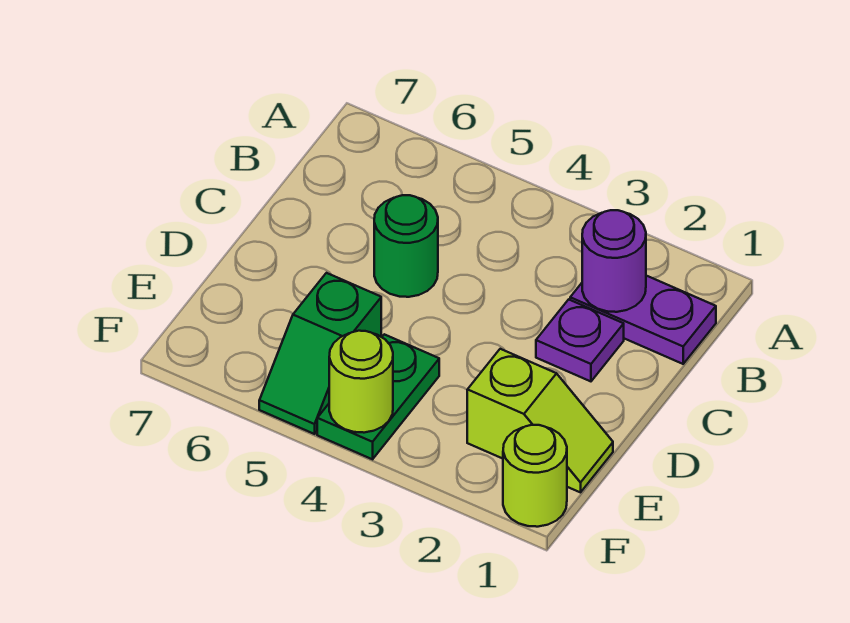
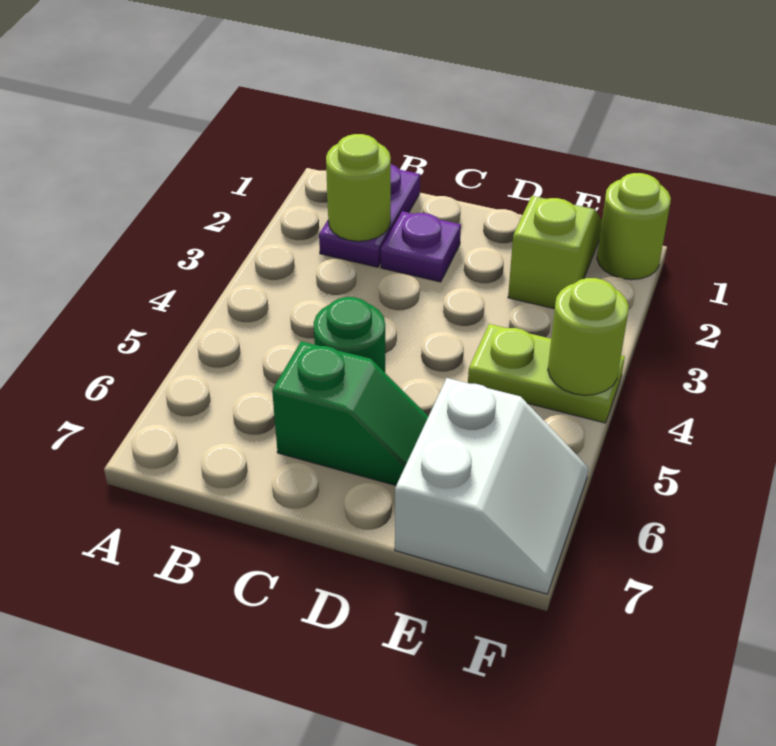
purple 1x1 round brick [582,210,646,312] -> lime 1x1 round brick [326,134,391,241]
green 1x2 plate [317,334,439,459] -> lime 1x2 plate [468,324,625,423]
green 1x2 slope [259,273,381,434] -> green 1x2 slope moved to [272,341,429,485]
none -> white 2x2 slope [395,378,589,594]

